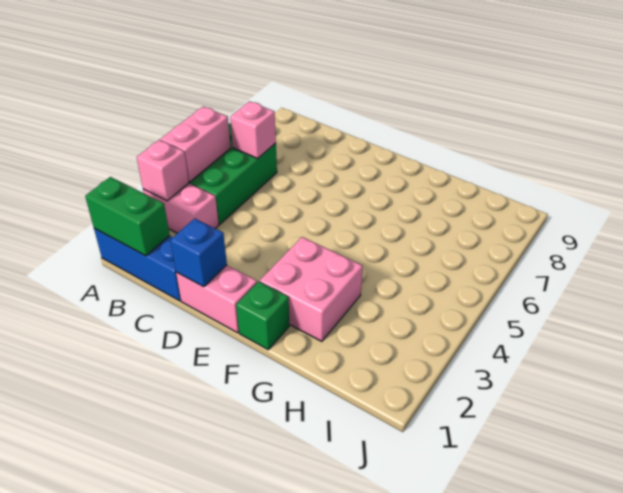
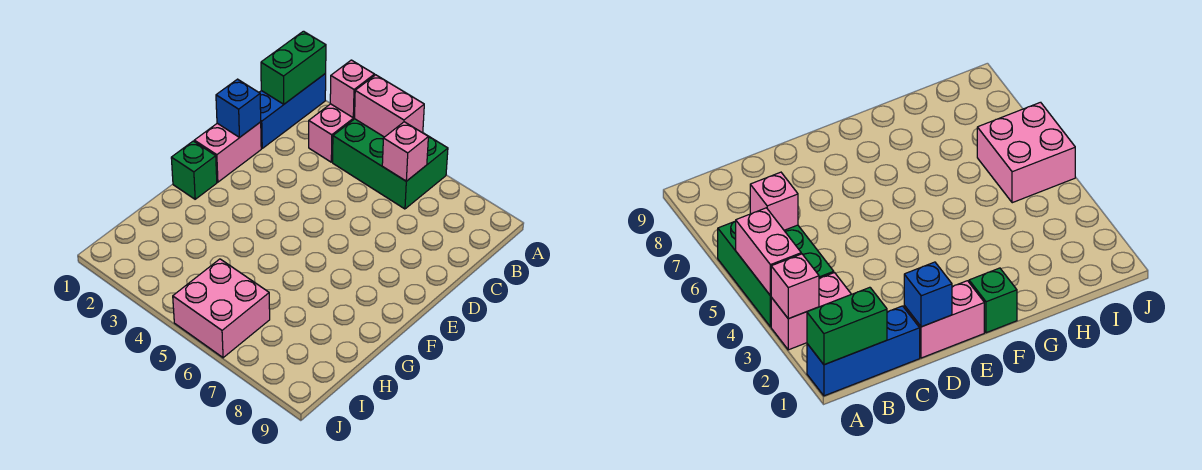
pink 2x2 brick [260,237,363,341] -> pink 2x2 brick moved to [173,259,270,358]

